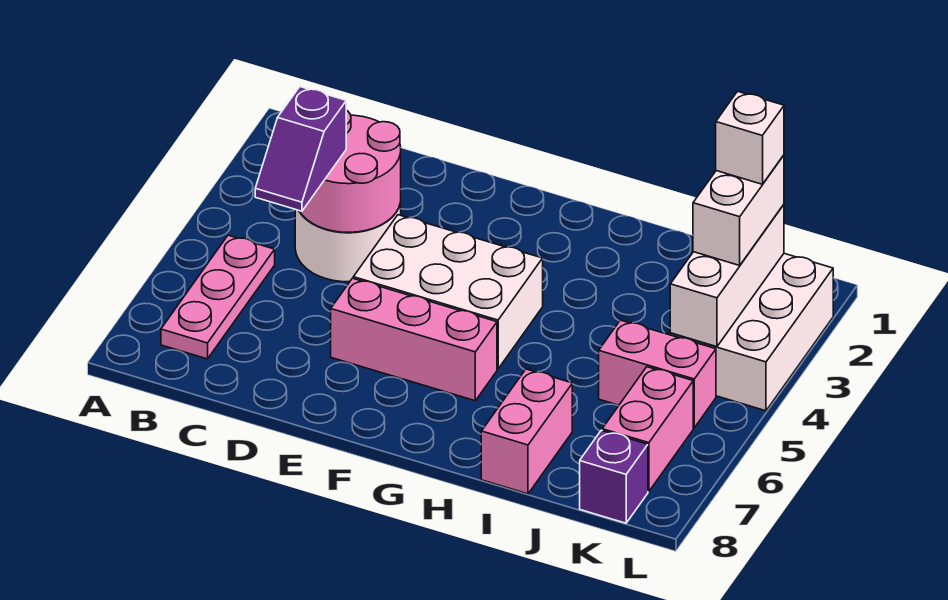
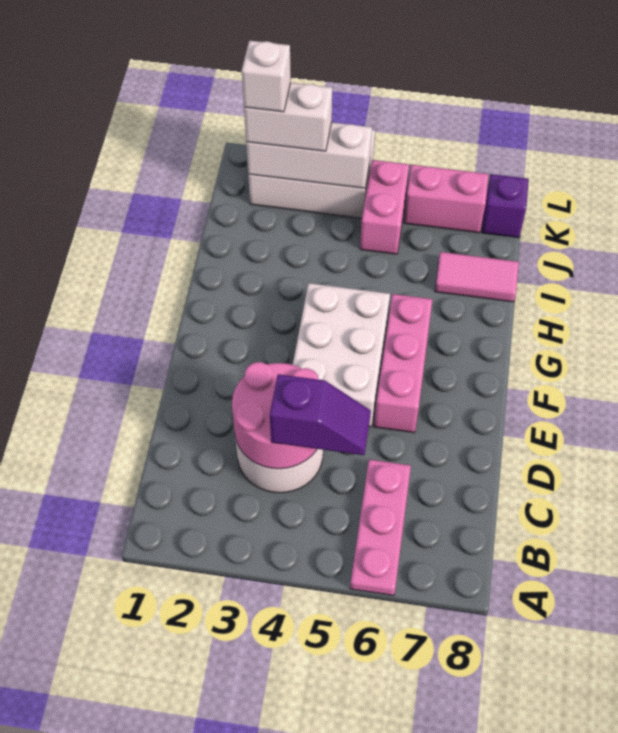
pink 1x3 plate [161,235,275,359] -> pink 1x3 plate turned to [350,460,411,596]
pink 1x2 brick [481,369,572,494] -> pink 1x2 tile [435,252,519,302]

